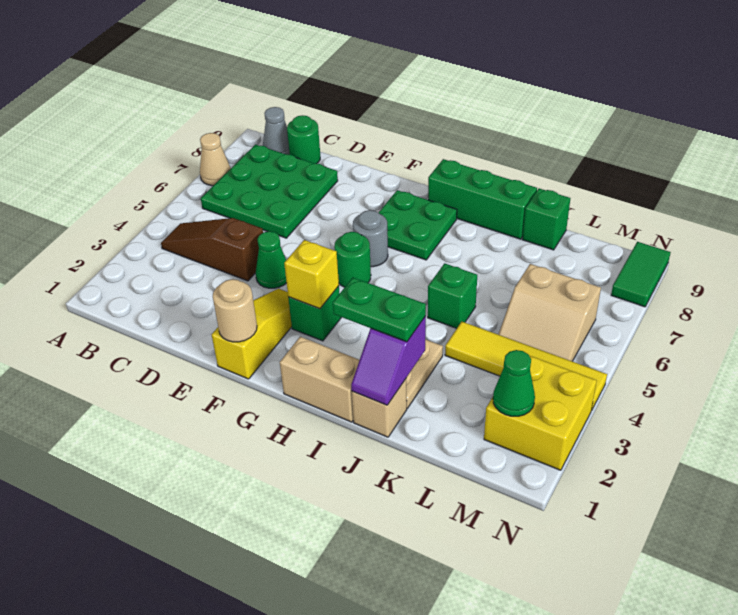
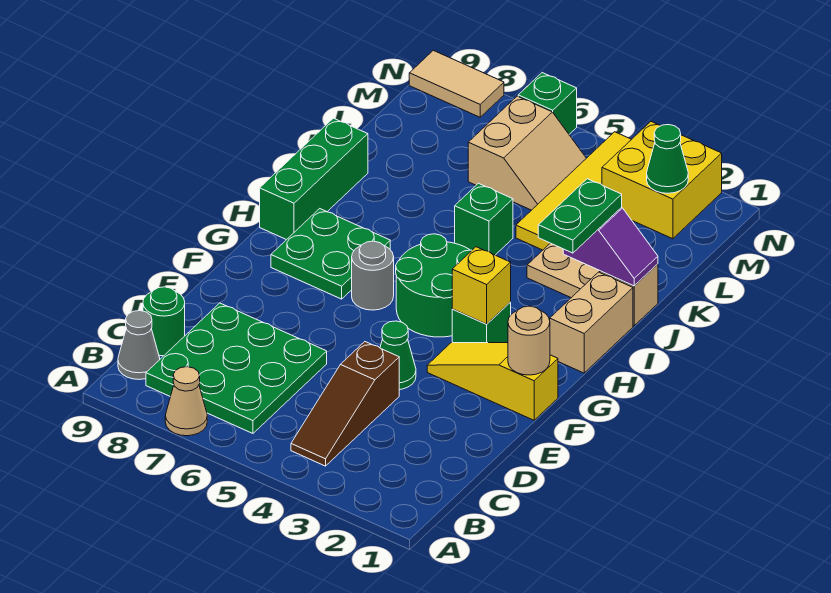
green 1x1 round brick [334,232,371,287] -> green 2x2 round brick [396,234,472,337]
green 1x1 brick [522,188,570,250] -> green 1x1 brick moved to [518,73,577,134]
green 1x2 tile [611,242,671,307] -> tan 1x2 tile [409,50,504,117]

